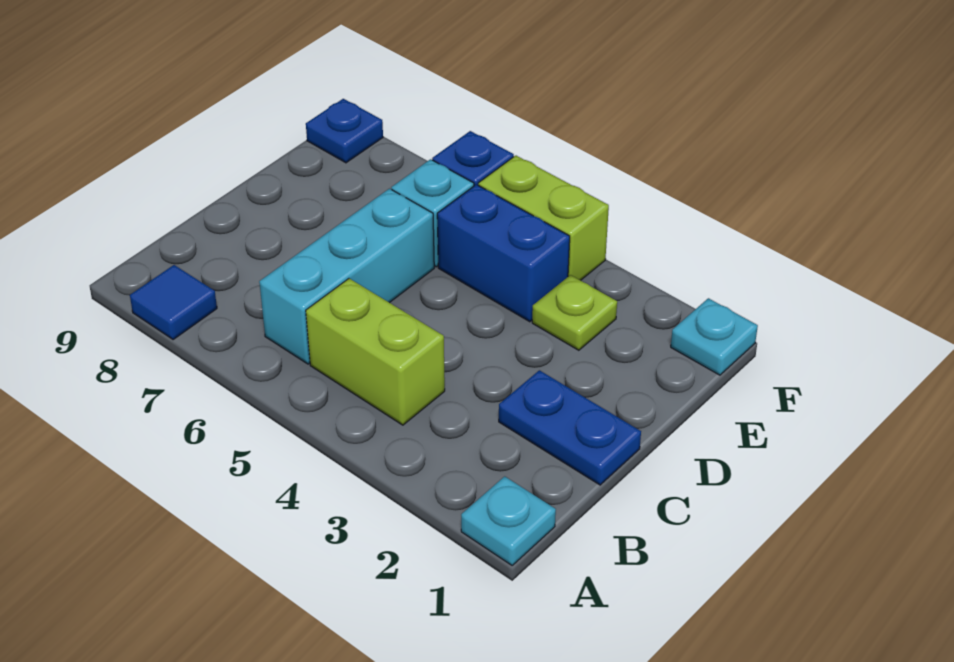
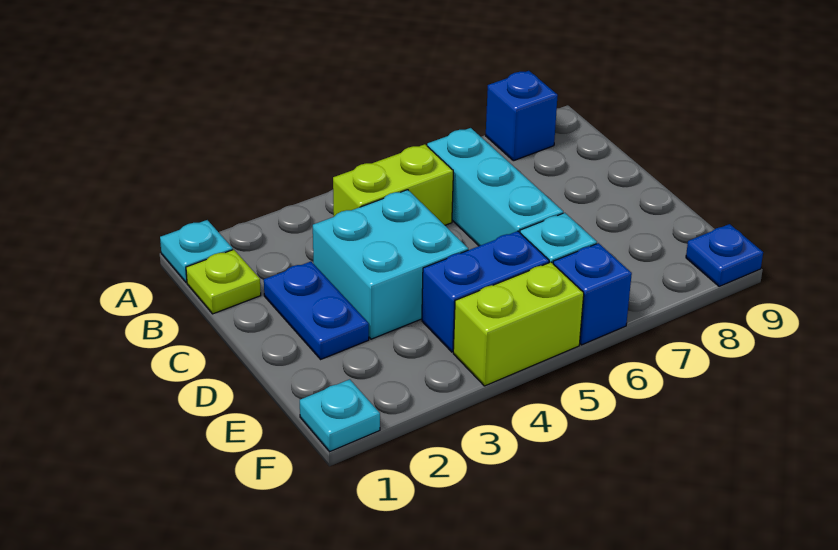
blue 1x1 tile [130,265,217,340] -> blue 1x1 brick [486,71,558,161]
blue 1x2 plate [499,370,641,485] -> blue 1x2 plate turned to [264,262,369,359]
none -> cyan 2x2 brick [313,190,468,339]
lime 1x1 plate [532,275,617,350] -> lime 1x1 plate moved to [186,250,261,314]

